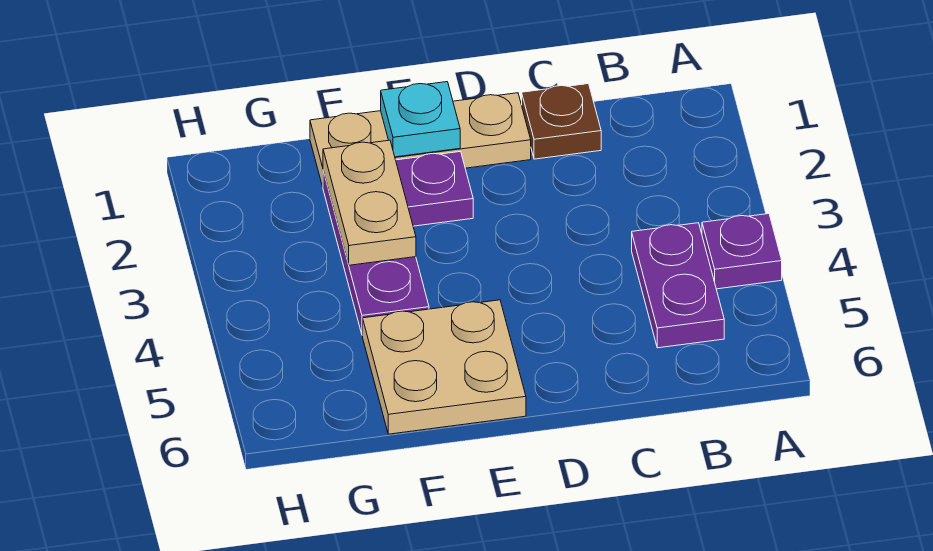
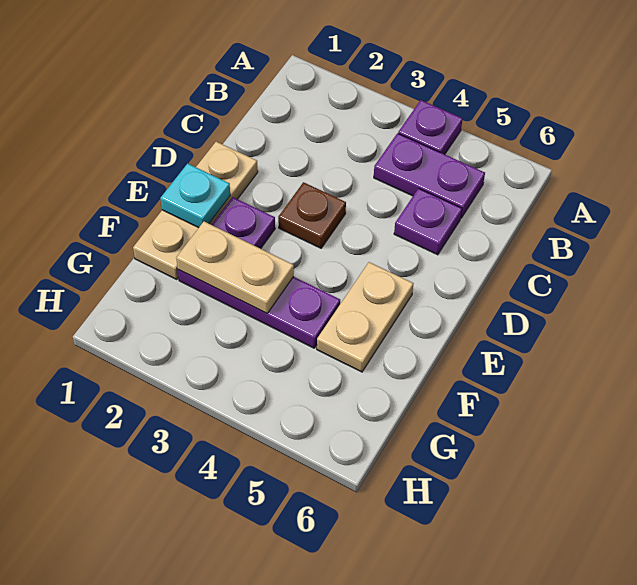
brown 1x1 plate [522,84,601,159] -> brown 1x1 plate moved to [278,182,346,248]
none -> purple 1x1 plate [394,188,462,255]
tan 2x2 plate [363,300,526,434] -> tan 1x2 plate [317,262,413,372]

